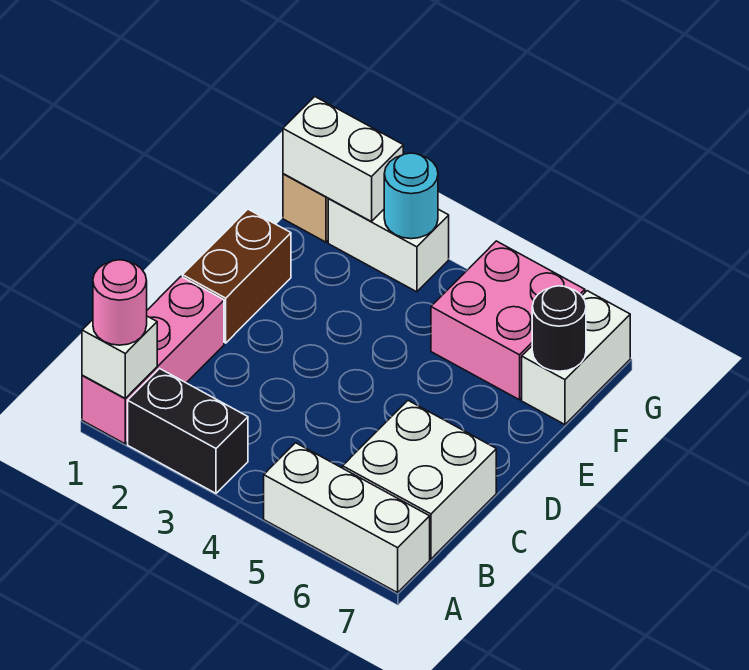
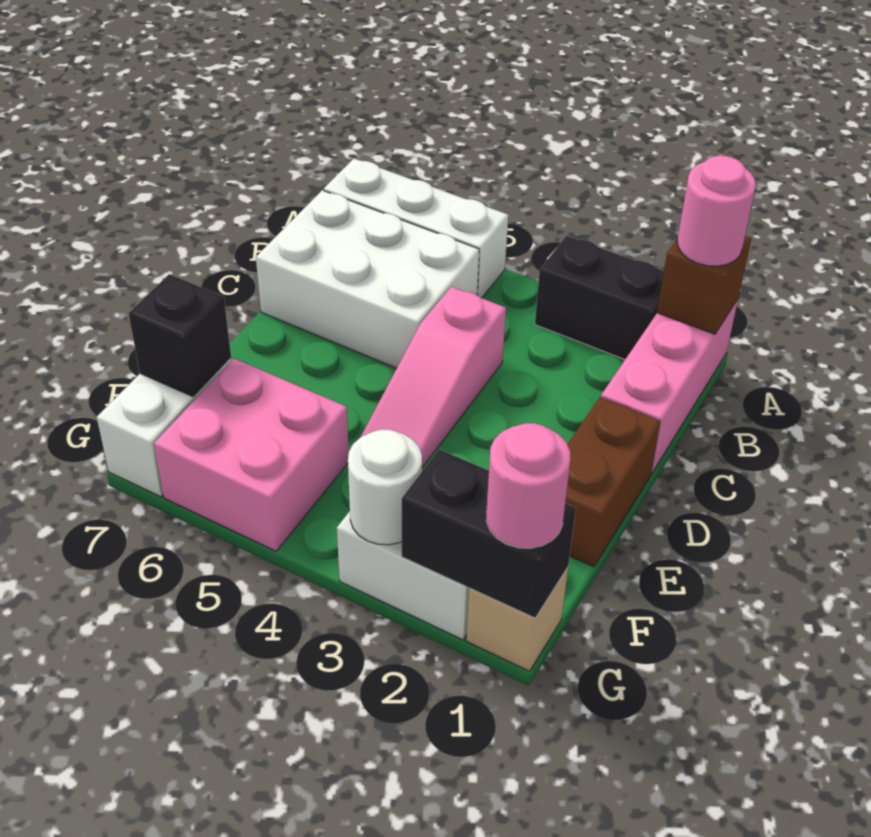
white 1x1 brick [82,316,157,399] -> brown 1x1 brick [657,236,751,334]
white 2x2 brick [343,401,496,559] -> white 2x3 brick [256,190,479,368]
none -> pink 1x3 slope [361,287,506,468]
black 1x1 round brick [532,286,586,371] -> black 1x1 brick [129,274,231,397]
white 1x2 brick [283,97,403,222] -> black 1x2 brick [402,449,576,618]
none -> pink 1x1 round brick [486,423,570,548]
cyan 1x1 round brick [384,153,438,239] -> white 1x1 round brick [348,430,422,545]

